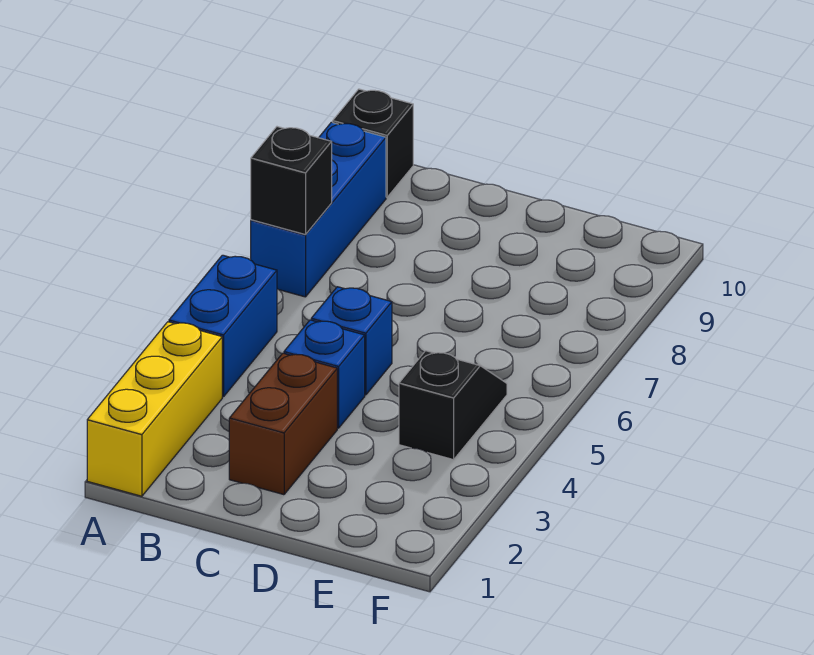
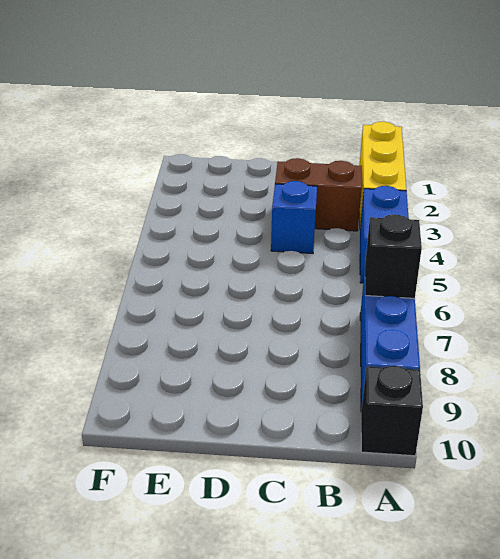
brown 1x2 brick [229,353,337,495] -> brown 1x2 brick turned to [275,158,362,231]
blue 1x1 brick [311,287,392,395] -> none
black 1x2 slope [399,351,507,460] -> none

